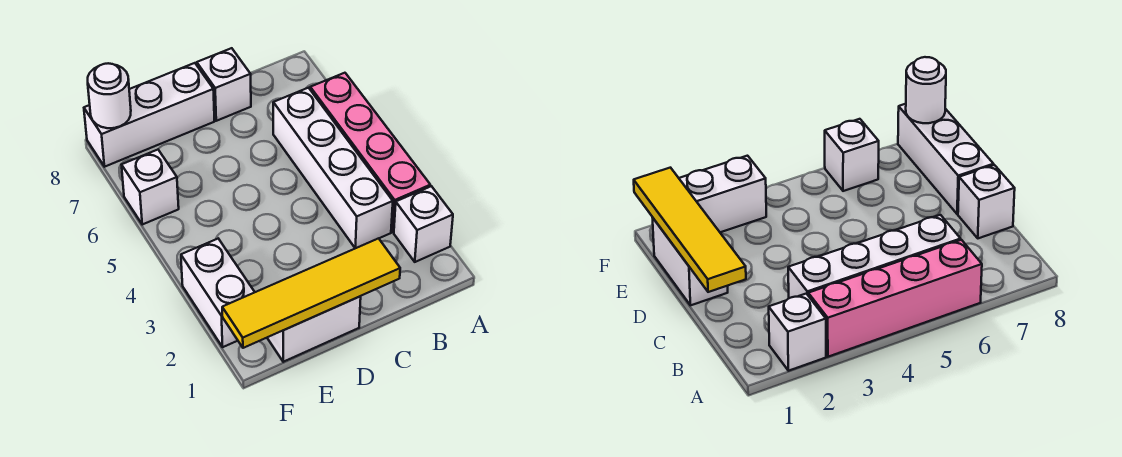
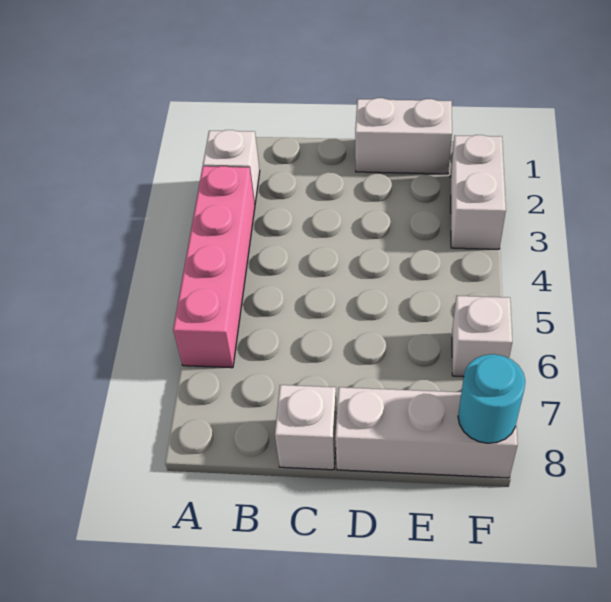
white 1x4 brick [273,88,393,248] -> none
yellow 1x4 tile [222,238,400,348] -> none
white 1x1 round brick [88,63,131,128] -> cyan 1x1 round brick [458,354,525,443]

